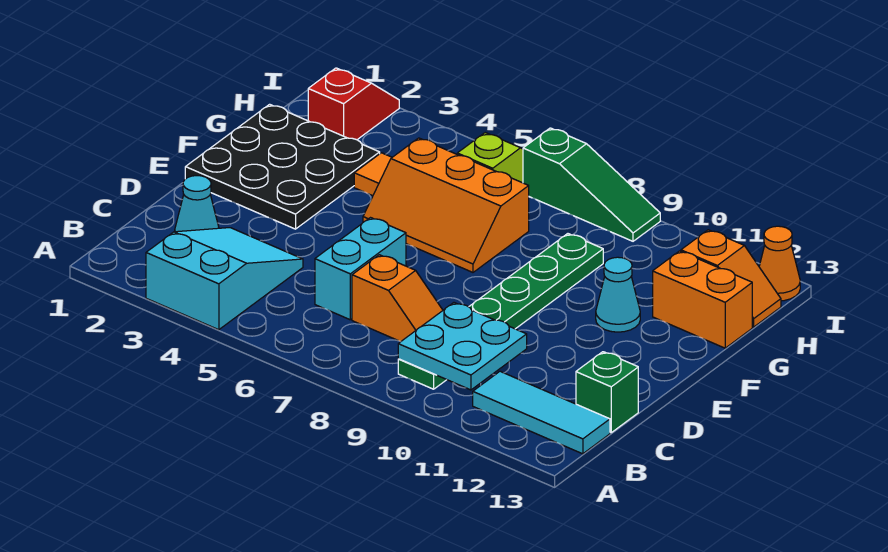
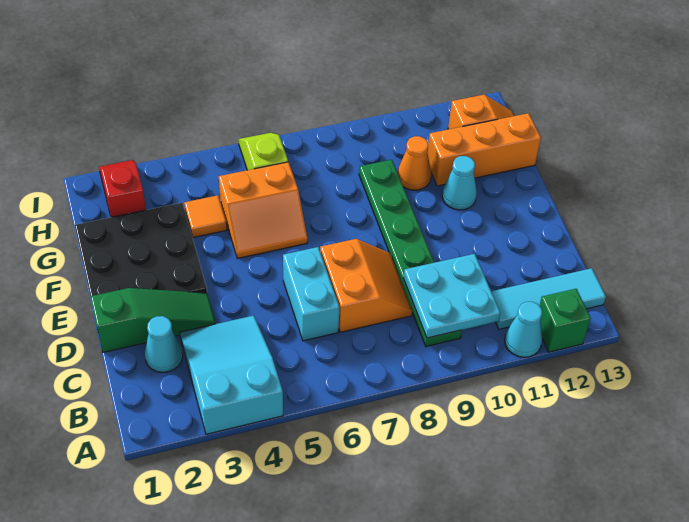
none -> cyan 1x1 cone [505,302,542,357]
orange 1x2 slope [352,255,443,341] -> orange 2x2 slope [320,239,412,332]
green 1x1 brick [576,352,638,433] -> green 1x1 brick moved to [540,289,591,352]
orange 2x3 slope [363,138,529,272] -> orange 2x2 slope [219,162,308,258]
orange 1x2 brick [653,251,752,348] -> orange 1x3 brick [427,113,541,186]
green 1x3 slope [523,128,660,241] -> green 1x3 slope moved to [90,288,216,352]
orange 1x1 cone [759,226,800,301] -> orange 1x1 cone moved to [398,136,431,190]

